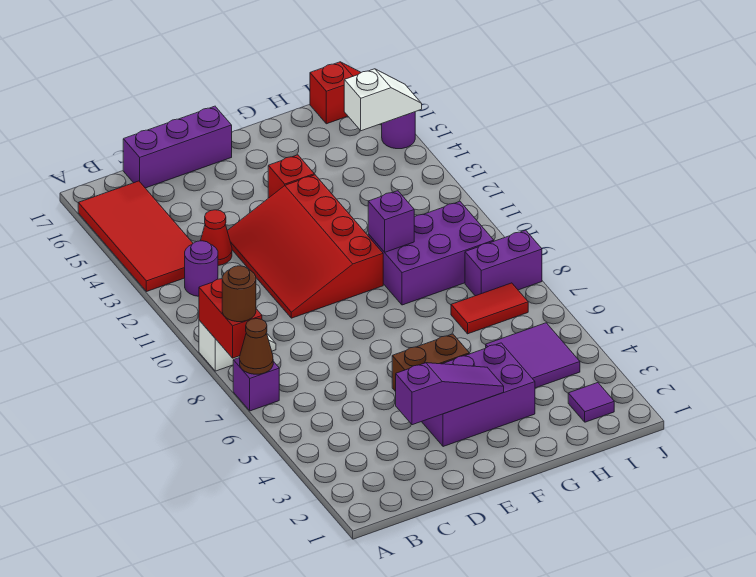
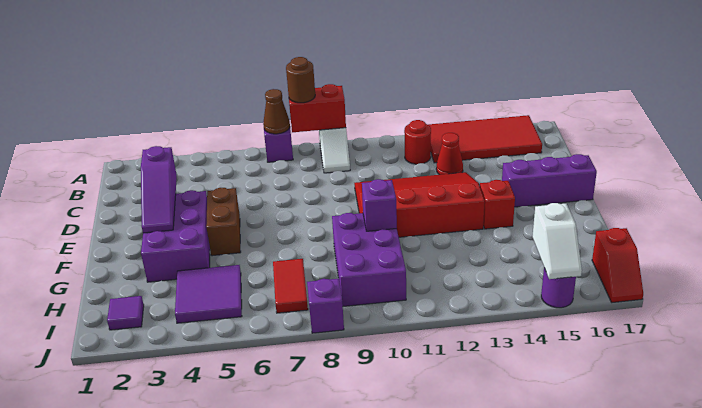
purple 1x1 round brick [185,241,218,296] -> red 1x1 round brick [404,120,431,164]
purple 1x3 brick [123,106,232,188] -> purple 1x3 brick turned to [502,154,597,207]
purple 1x2 brick [465,230,542,296] -> purple 1x1 brick [307,279,344,333]

